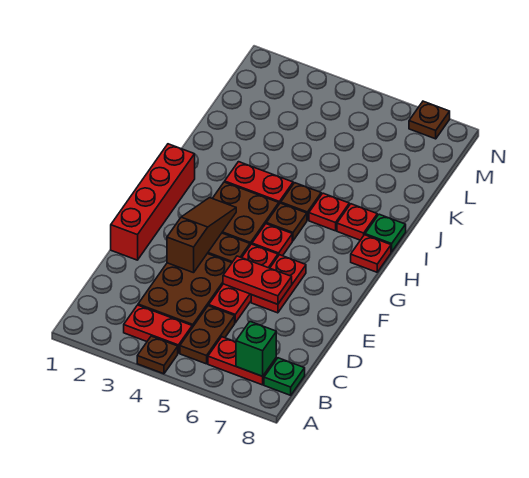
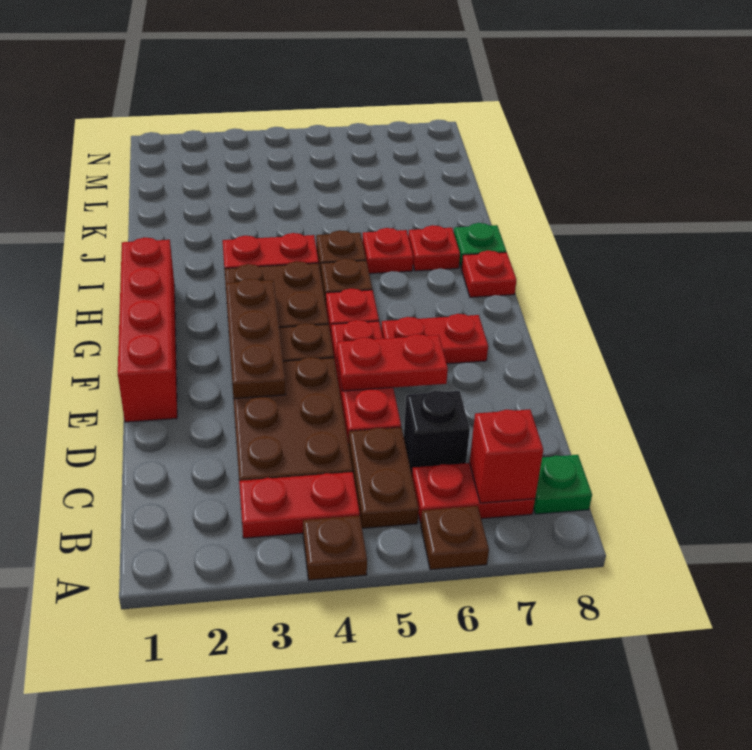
green 1x1 brick [236,322,276,376] -> red 1x1 brick [470,409,543,503]
none -> black 1x1 brick [404,391,470,474]
brown 1x3 slope [167,198,236,273] -> brown 1x3 plate [225,278,286,399]
red 1x2 plate [251,255,306,313] -> red 1x2 plate turned to [381,314,488,364]
brown 1x1 plate [409,101,450,139] -> brown 1x1 plate moved to [421,506,489,570]

